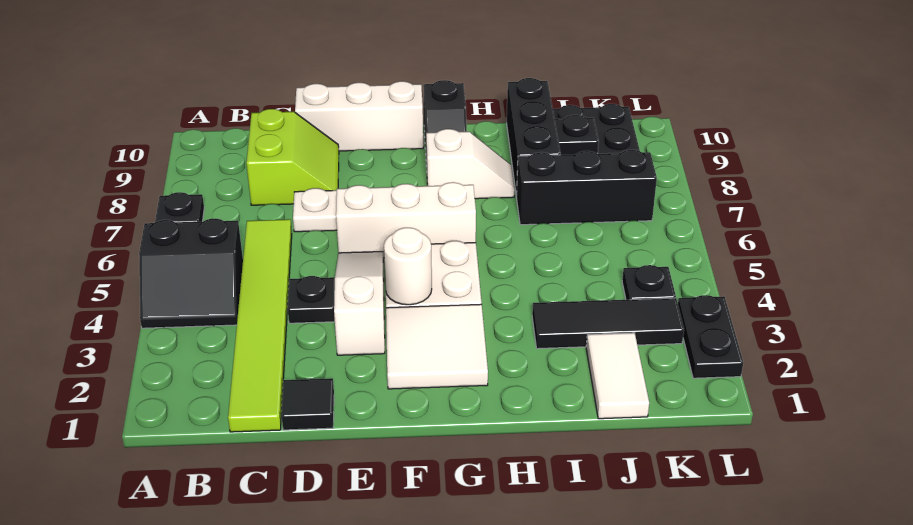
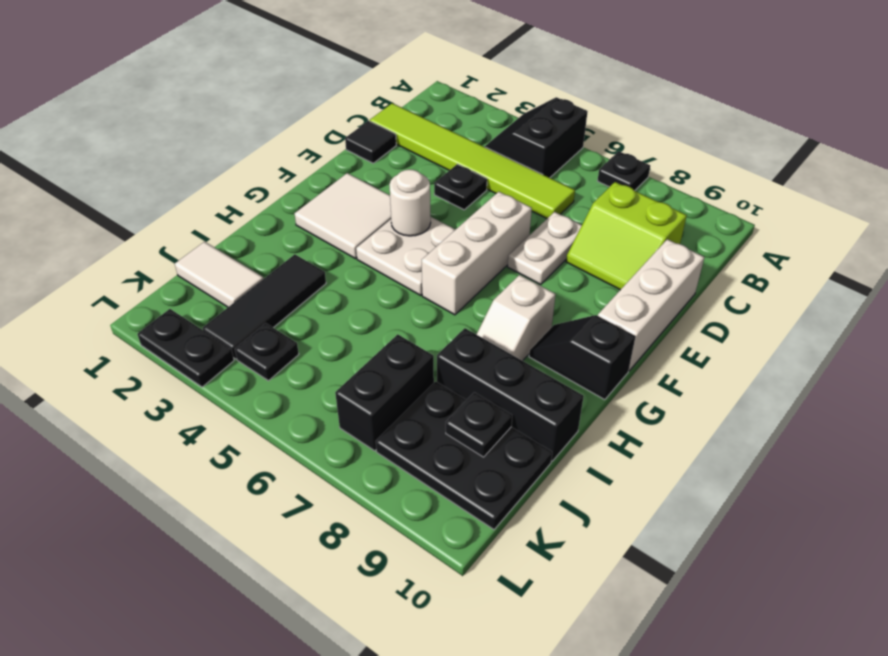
white 1x3 slope [334,252,385,355] -> none
black 1x3 brick [517,150,657,225] -> black 1x2 brick [335,334,434,451]

